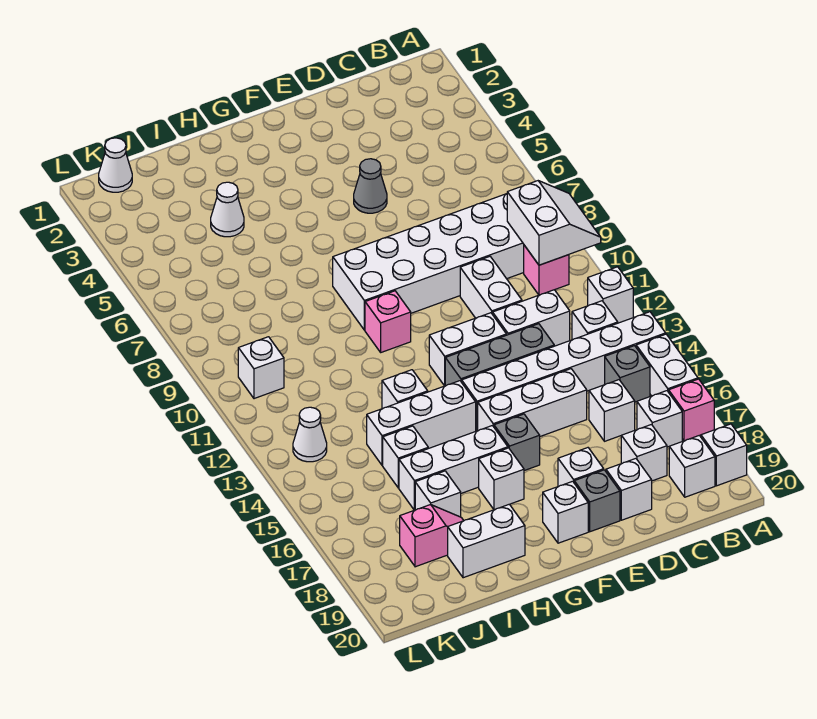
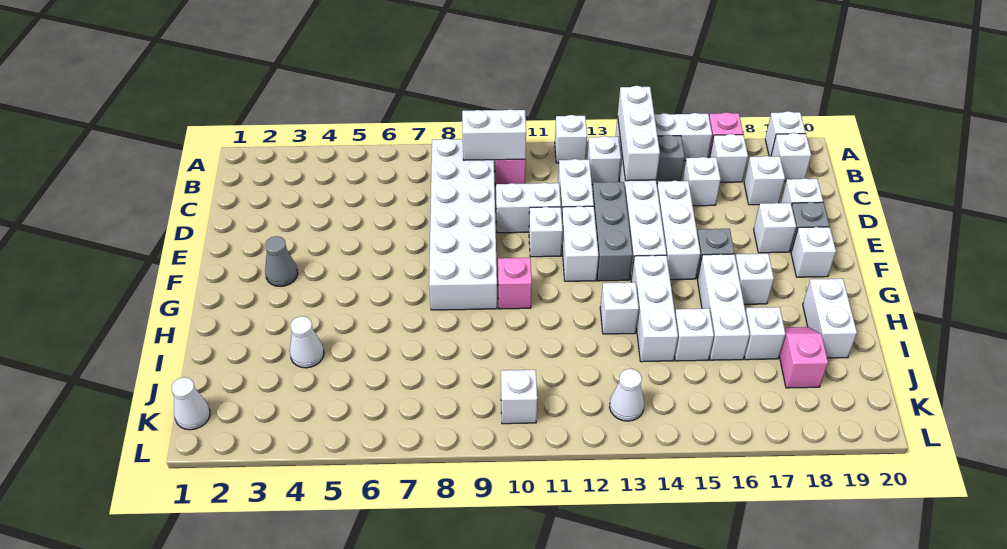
none -> white 1x3 brick [618,86,660,181]
grey 1x1 cone [354,159,387,213] -> grey 1x1 cone moved to [265,236,298,287]
none -> white 1x1 brick [529,207,563,257]

